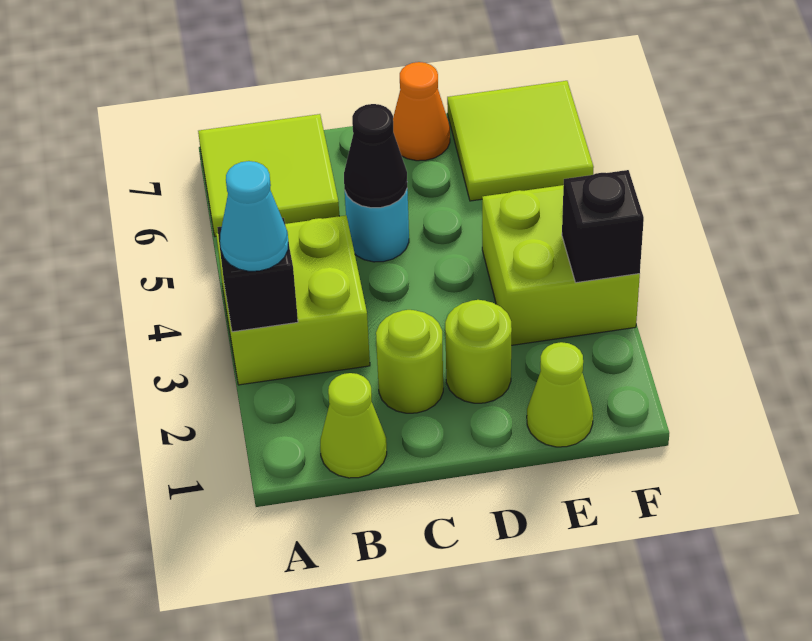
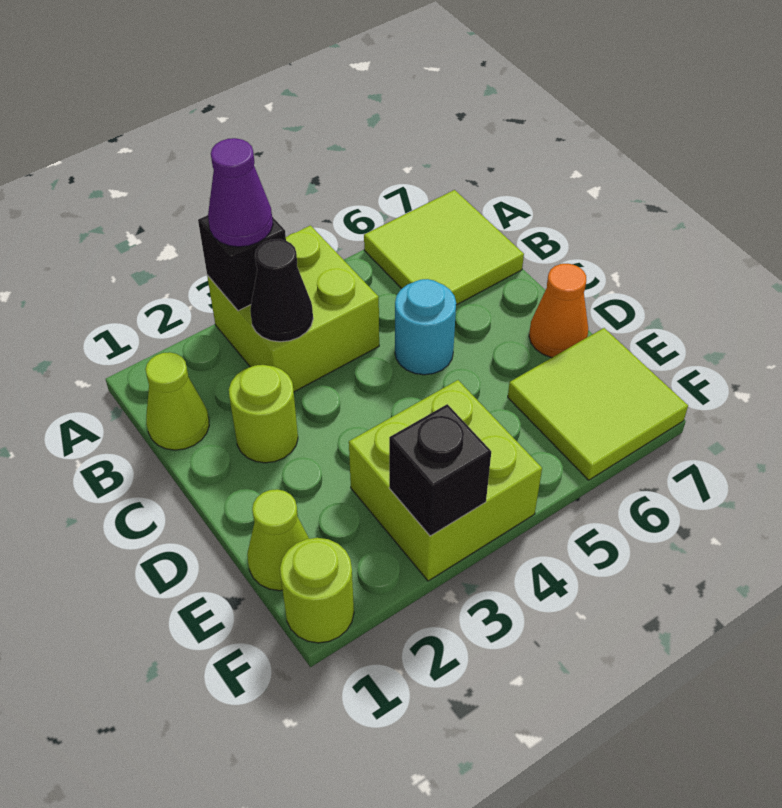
cyan 1x1 cone [220,161,288,271] -> purple 1x1 cone [208,138,273,247]
black 1x1 cone [344,104,407,208] -> black 1x1 cone moved to [250,239,313,342]
lime 1x1 round brick [445,300,512,403] -> lime 1x1 round brick moved to [280,538,354,643]

